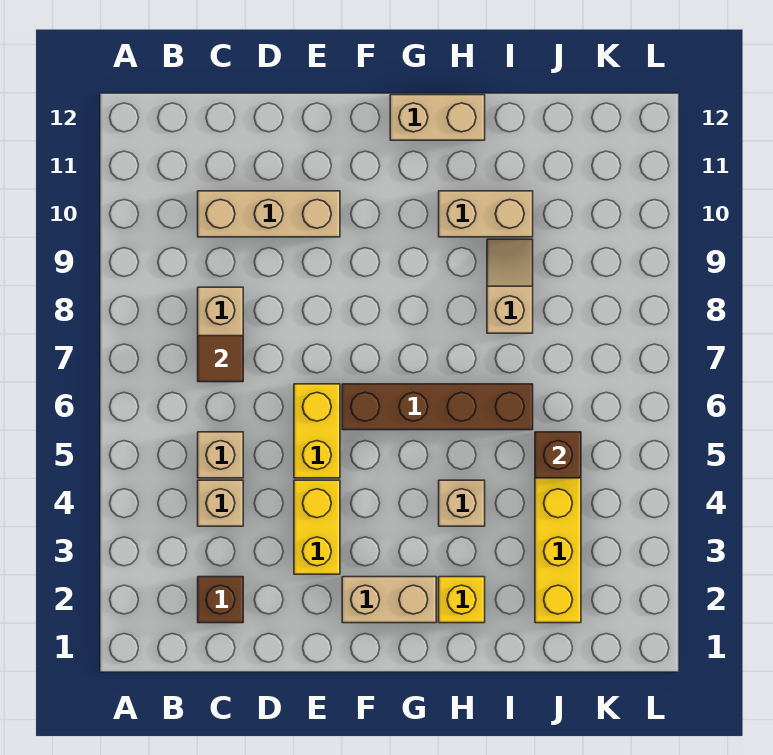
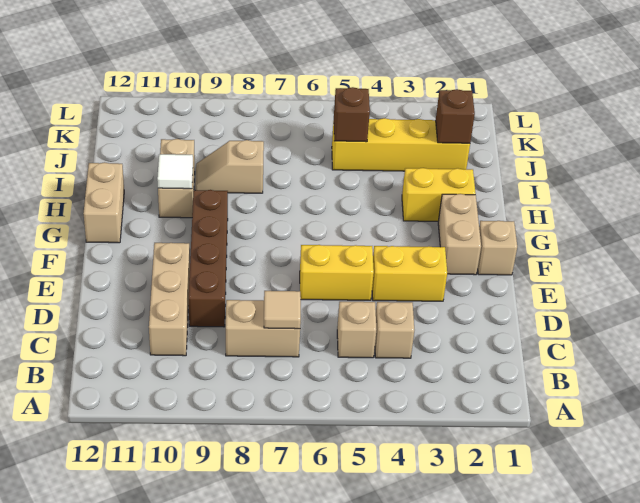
brown 1x1 brick [198,577,243,623] -> brown 1x1 brick moved to [436,89,475,143]
brown 1x1 tile [198,336,243,382] -> tan 1x1 tile [264,291,301,329]
brown 1x4 brick [342,384,533,430] -> brown 1x4 brick moved to [189,190,228,327]
yellow 1x1 brick [439,577,485,623] -> yellow 1x2 brick [402,168,476,221]
tan 1x1 brick [439,480,485,526] -> tan 1x1 brick moved to [478,221,517,275]
none -> white 1x1 tile [157,154,193,189]

